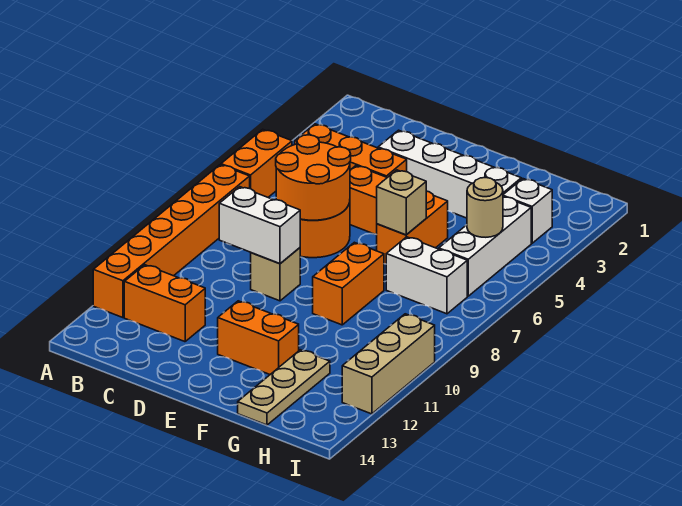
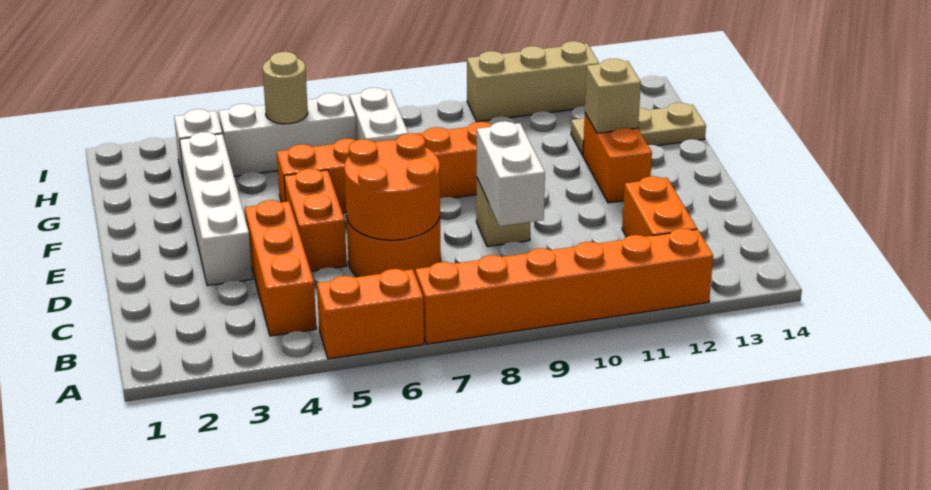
tan 1x1 brick [377,170,426,235] -> tan 1x1 brick moved to [585,59,641,133]

